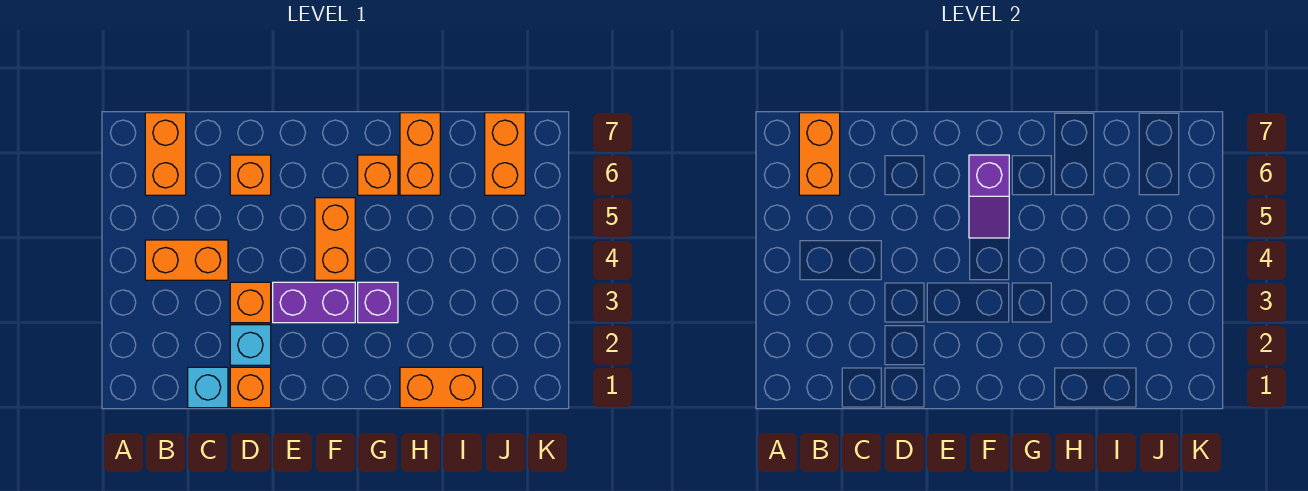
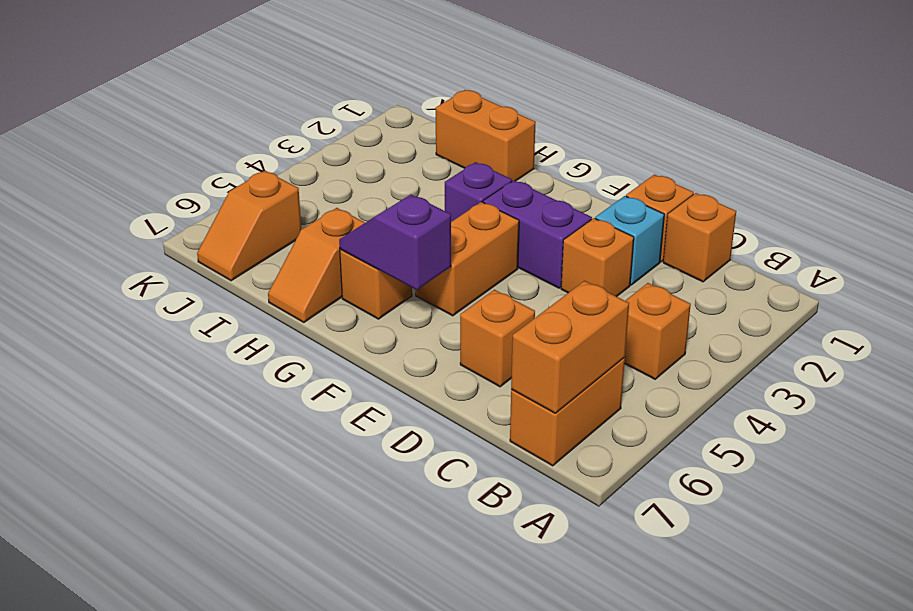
orange 1x2 brick [145,240,228,280] -> orange 1x1 brick [624,283,691,379]
cyan 1x1 brick [188,367,228,408] -> orange 1x1 brick [663,193,736,282]
purple 1x2 slope [969,155,1009,238] -> purple 1x2 slope turned to [339,195,451,290]
orange 1x2 brick [400,113,440,195] -> orange 1x2 slope [268,208,365,322]
orange 1x2 brick [485,113,525,195] -> orange 1x2 slope [197,171,301,281]

